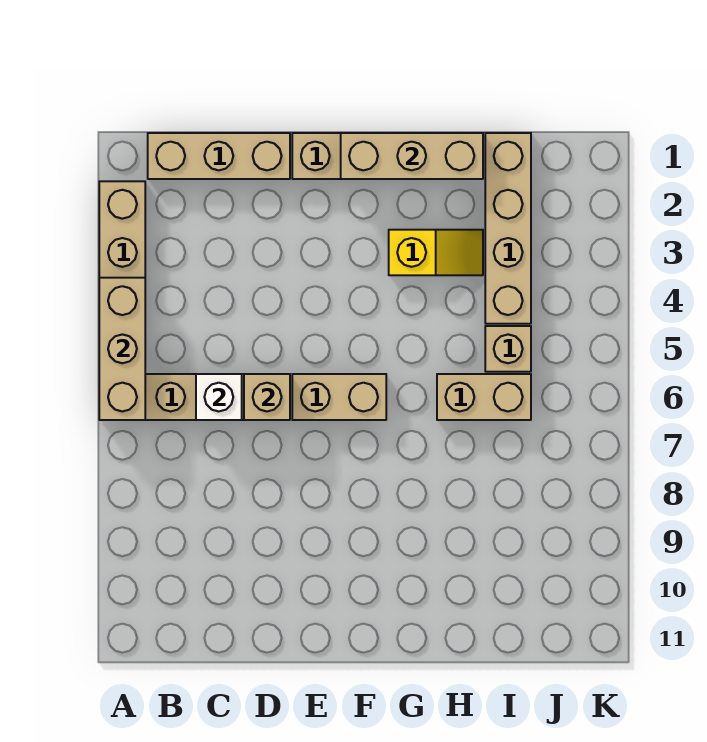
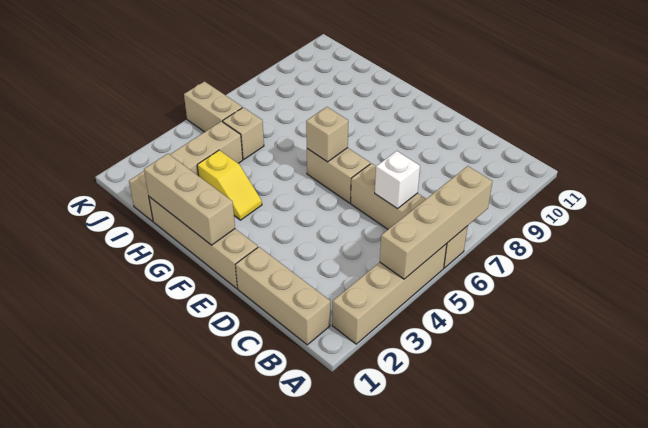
tan 1x3 brick [99,278,145,420] -> tan 1x4 brick [380,166,493,279]
tan 1x1 brick [244,374,290,420] -> tan 1x1 brick moved to [306,107,348,162]
yellow 1x2 slope [389,230,483,275] -> yellow 1x2 slope turned to [197,150,262,220]
tan 1x2 brick [437,374,531,420] -> tan 1x2 brick moved to [184,82,242,132]

